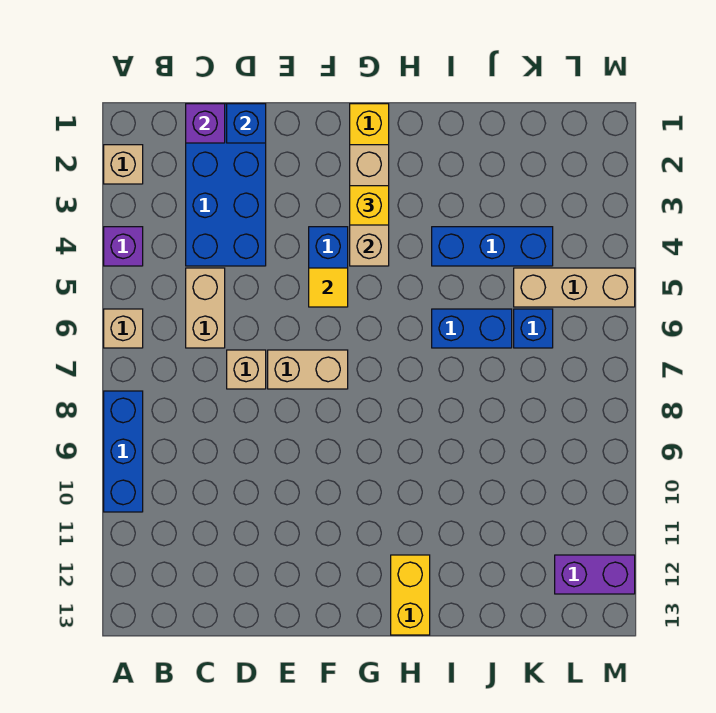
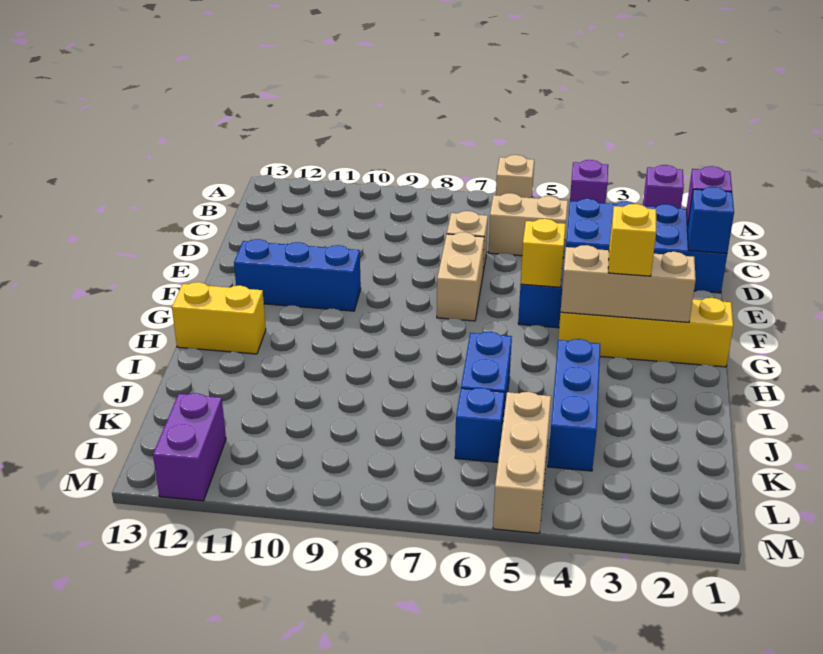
tan 1x1 brick [104,145,143,184] -> purple 1x1 brick [643,165,684,209]
blue 1x3 brick [104,391,143,512] -> blue 1x3 brick moved to [234,239,361,311]
yellow 1x1 tile [309,268,348,307] -> yellow 1x1 brick [521,219,566,287]

